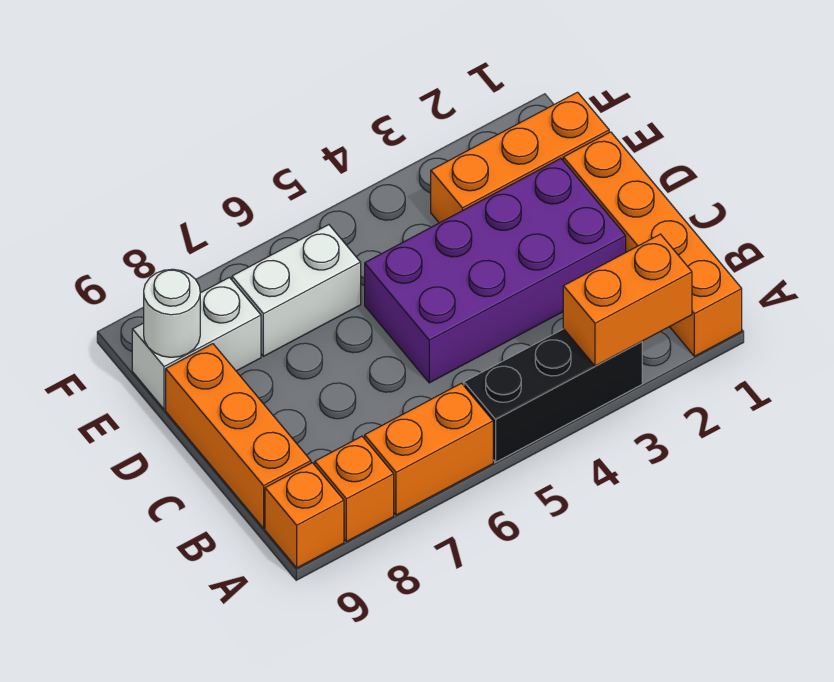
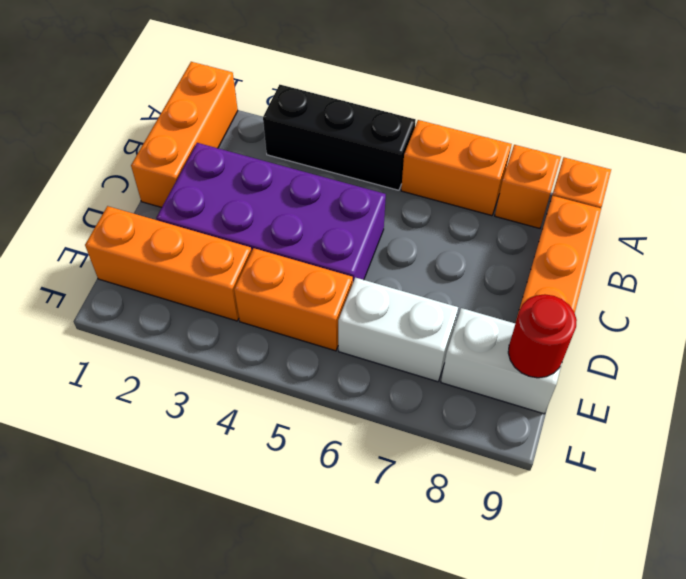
orange 1x4 brick [563,132,742,356] -> orange 1x3 brick [131,62,238,207]
orange 1x2 brick [563,234,692,366] -> orange 1x2 brick moved to [234,248,353,351]
white 1x1 round brick [144,269,200,357] -> red 1x1 round brick [508,294,577,378]

